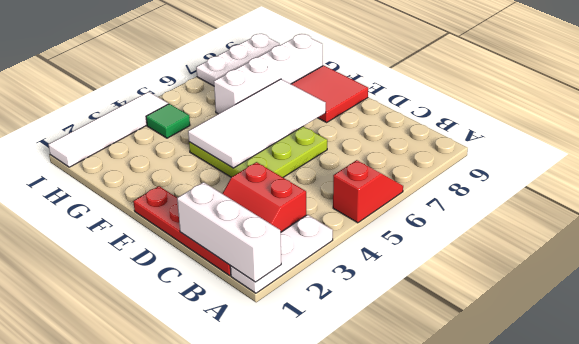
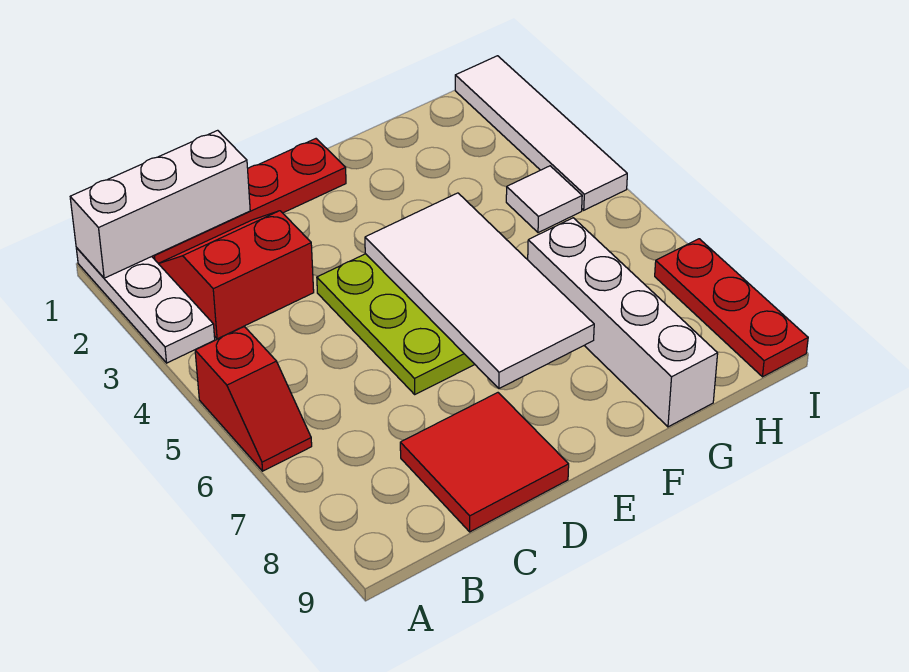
red 2x2 tile [291,65,368,122] -> red 2x2 tile moved to [400,393,569,532]
green 1x1 tile [146,104,190,138] -> white 1x1 tile [506,166,582,233]
white 1x3 plate [196,34,280,86] -> red 1x3 plate [655,239,808,377]

